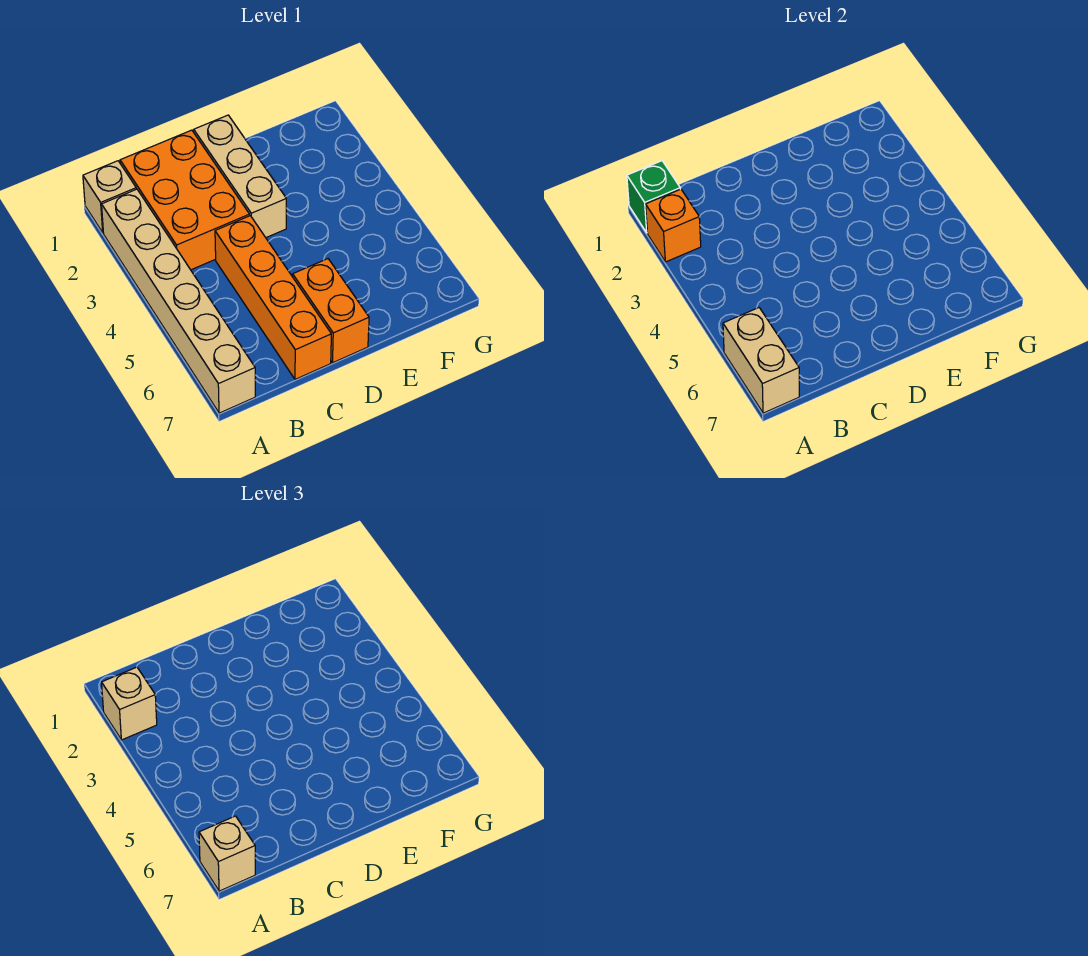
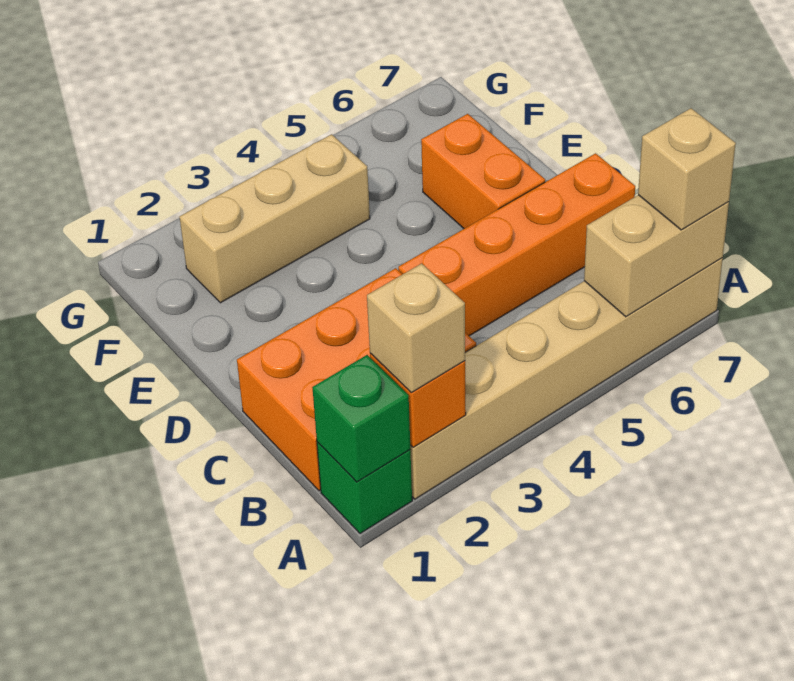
tan 1x1 brick [83,161,136,233] -> green 1x1 brick [317,442,412,534]
tan 1x3 brick [194,115,286,238] -> tan 1x3 brick moved to [180,134,370,303]
orange 1x2 brick [293,259,369,363] -> orange 1x2 brick turned to [421,114,545,229]

